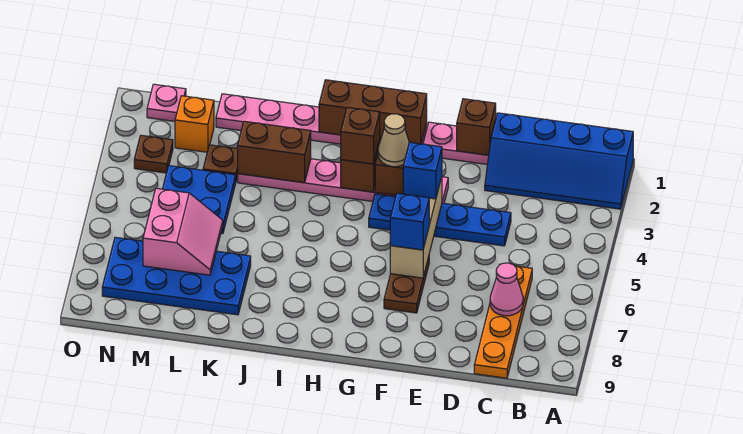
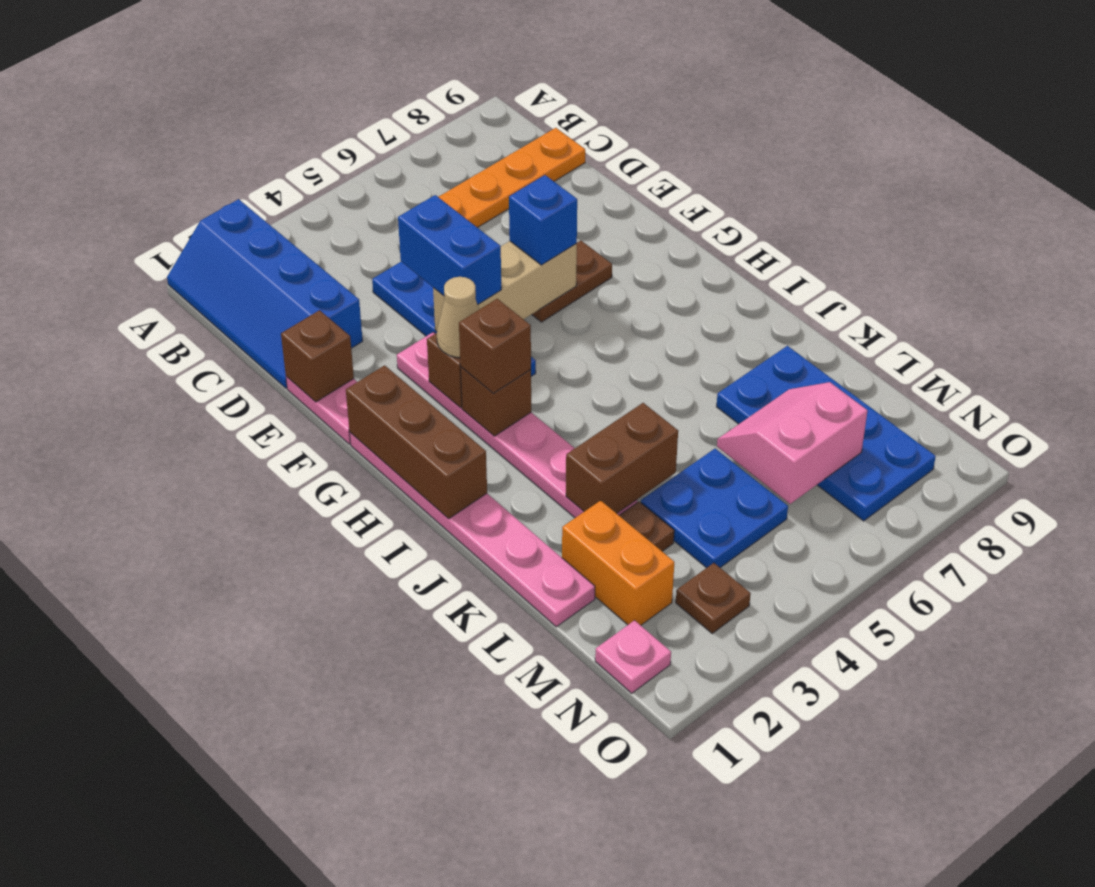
blue 2x4 slope [485,113,633,209] -> blue 2x4 slope turned to [167,199,363,388]
pink 1x1 cone [490,263,523,316] -> none
blue 1x1 brick [403,142,442,199] -> blue 1x2 brick [398,195,501,305]
brown 1x2 brick [238,121,311,183] -> brown 1x2 brick turned to [566,403,678,513]
orange 1x1 brick [175,96,214,152] -> orange 1x2 brick [562,500,674,625]

